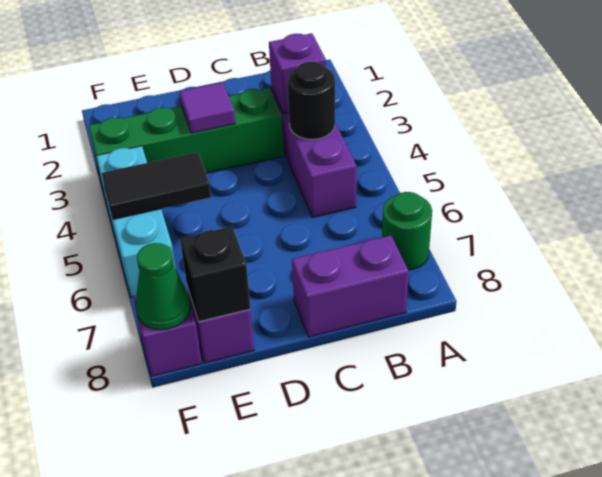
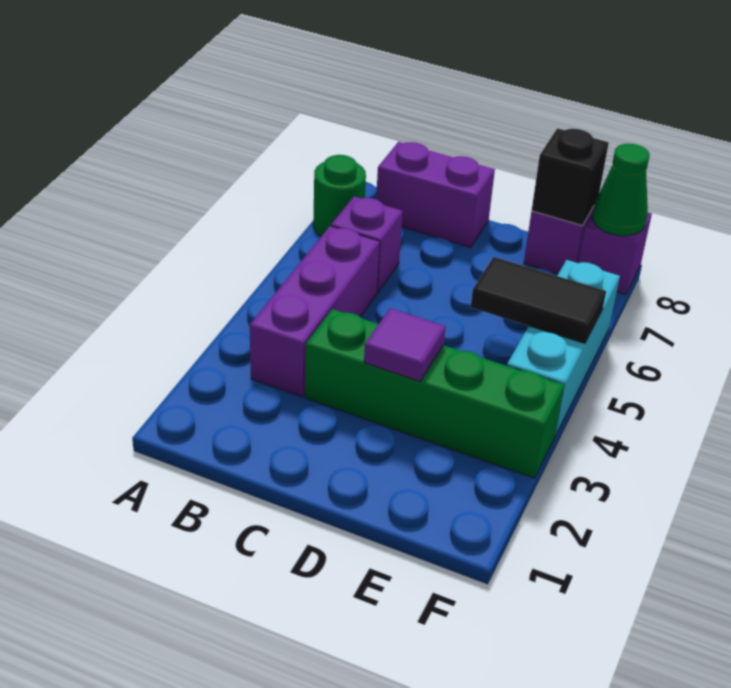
purple 1x1 brick [269,33,326,114] -> purple 1x1 brick moved to [331,196,403,293]
black 1x1 round brick [288,62,335,139] -> none

